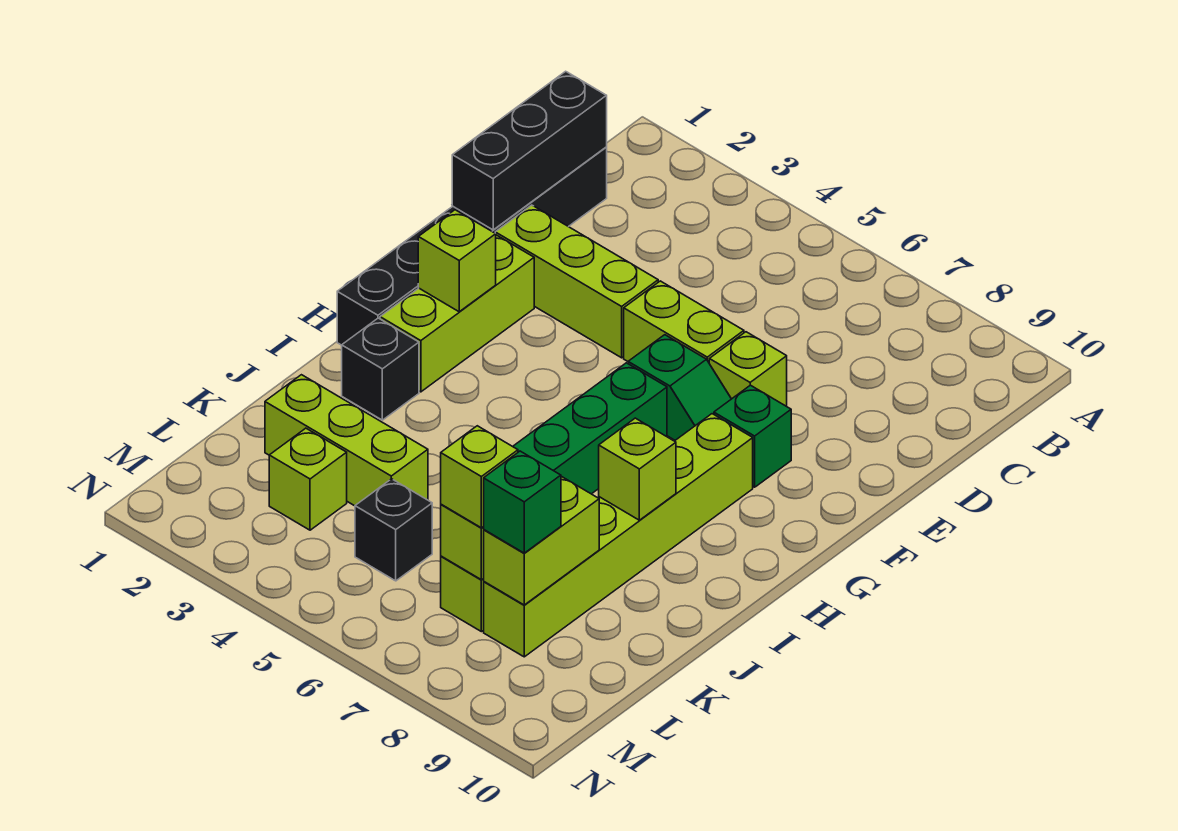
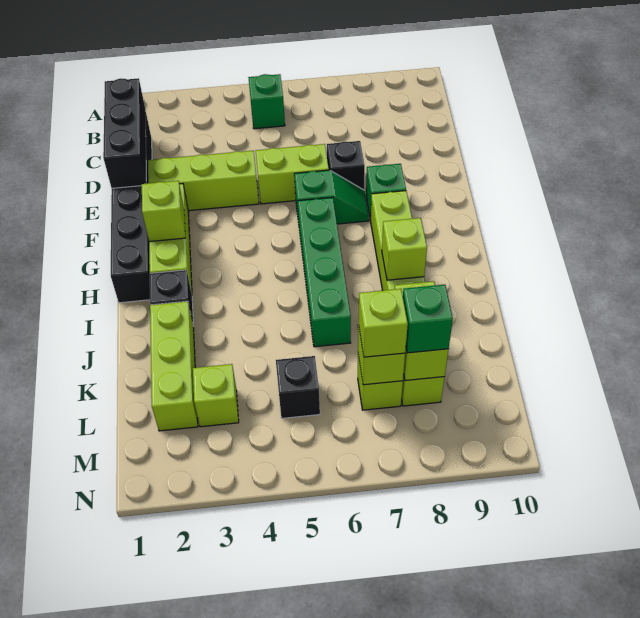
none -> green 1x1 brick [248,74,285,129]
lime 1x1 brick [709,332,787,406] -> black 1x1 brick [327,141,365,190]
lime 1x3 brick [265,375,428,506] -> lime 1x3 brick turned to [150,301,198,431]

